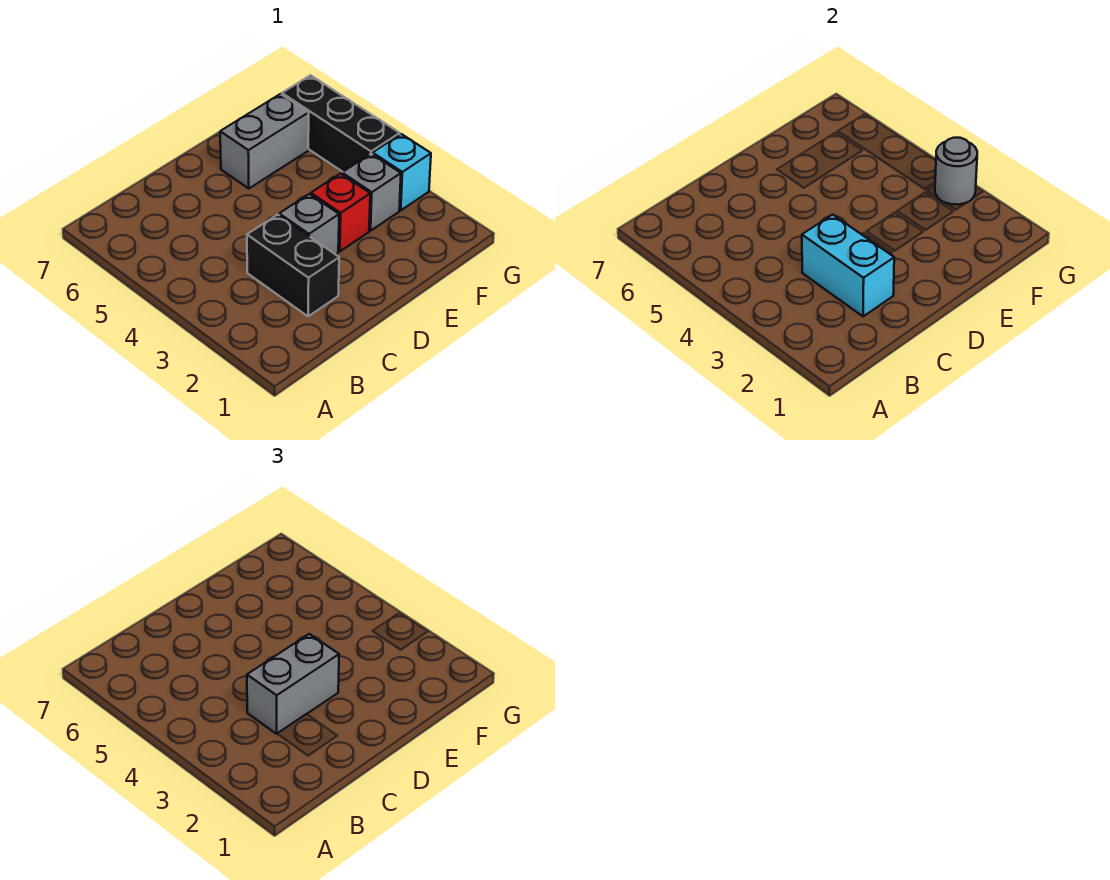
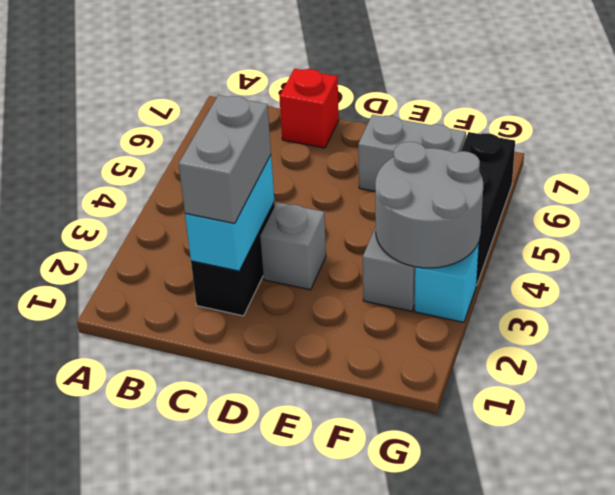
grey 1x2 brick [247,634,339,734] -> grey 1x2 brick turned to [179,95,271,223]
red 1x1 brick [311,174,370,251] -> red 1x1 brick moved to [279,69,339,148]
grey 1x1 round brick [935,138,977,205] -> grey 2x2 round brick [375,142,483,268]

